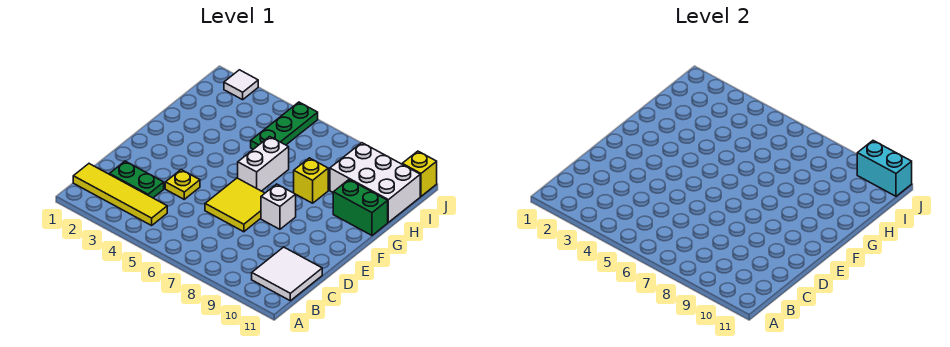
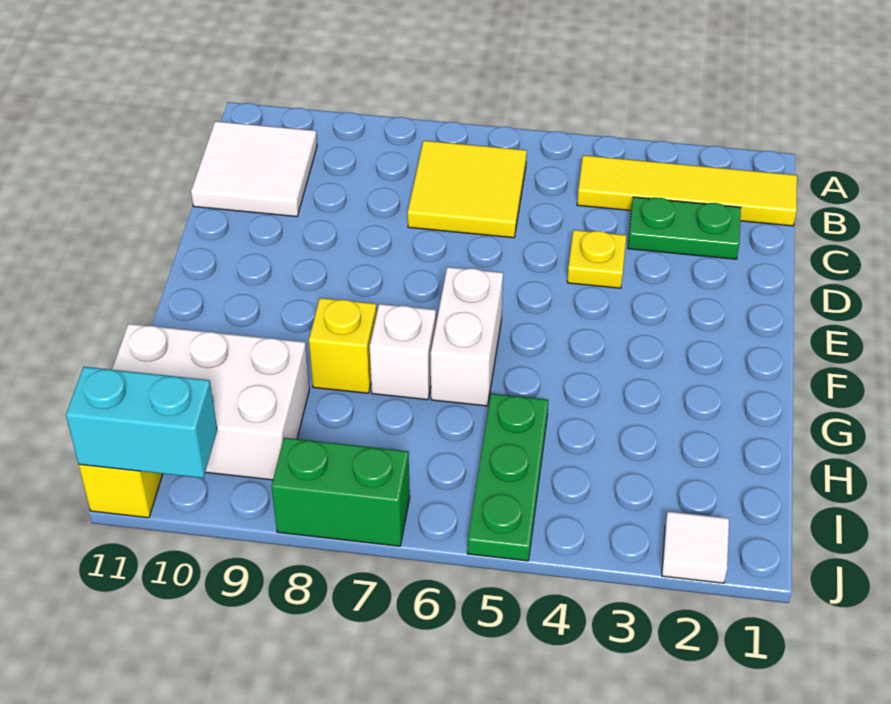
yellow 2x2 tile [205,178,265,232] -> yellow 2x2 tile moved to [408,141,527,238]
white 1x1 brick [261,184,296,229] -> white 1x1 brick moved to [370,304,436,400]
green 1x2 brick [333,180,388,235] -> green 1x2 brick moved to [271,438,410,546]

